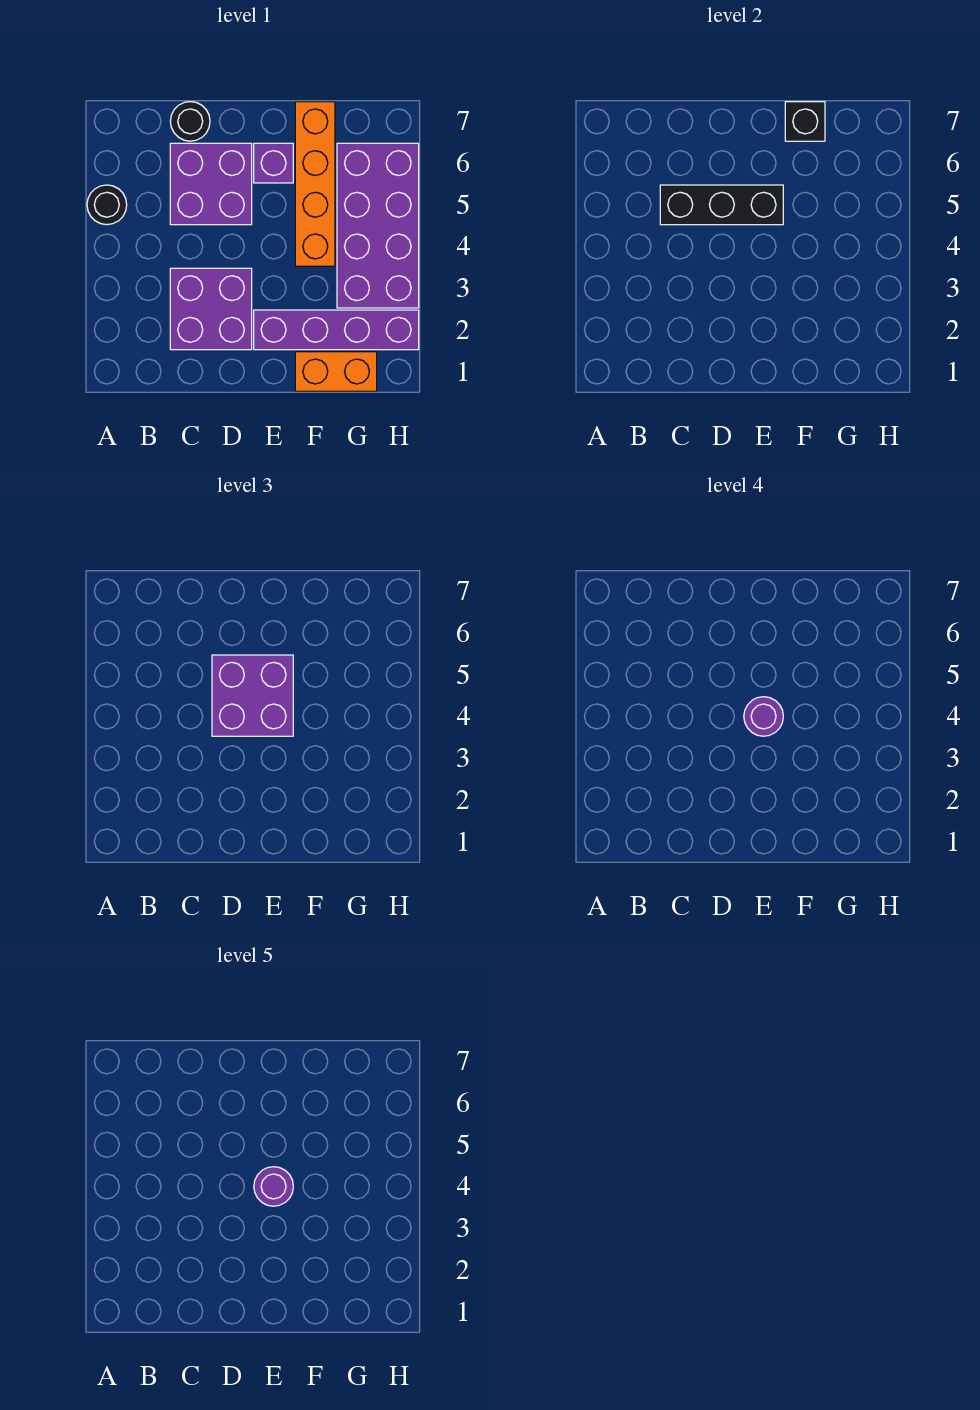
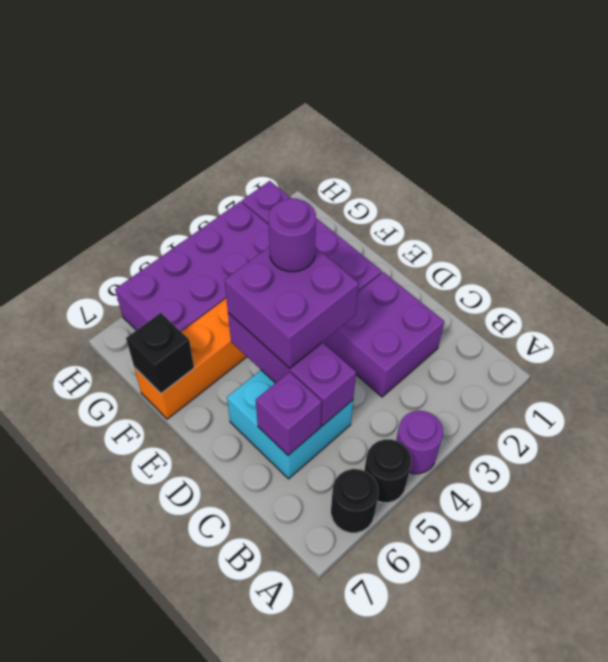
purple 2x2 brick [170,143,252,225] -> cyan 2x2 brick [227,370,353,479]
black 1x3 brick [660,185,783,225] -> purple 1x3 brick [228,313,356,426]
black 1x1 round brick [170,102,210,141] -> black 1x1 round brick moved to [331,469,379,533]
purple 1x1 round brick [254,1167,293,1206] -> purple 1x1 round brick moved to [396,411,443,474]
purple 1x1 brick [254,143,293,183] -> purple 1x1 brick moved to [256,372,322,455]
orange 1x2 brick [295,352,377,391] -> none

